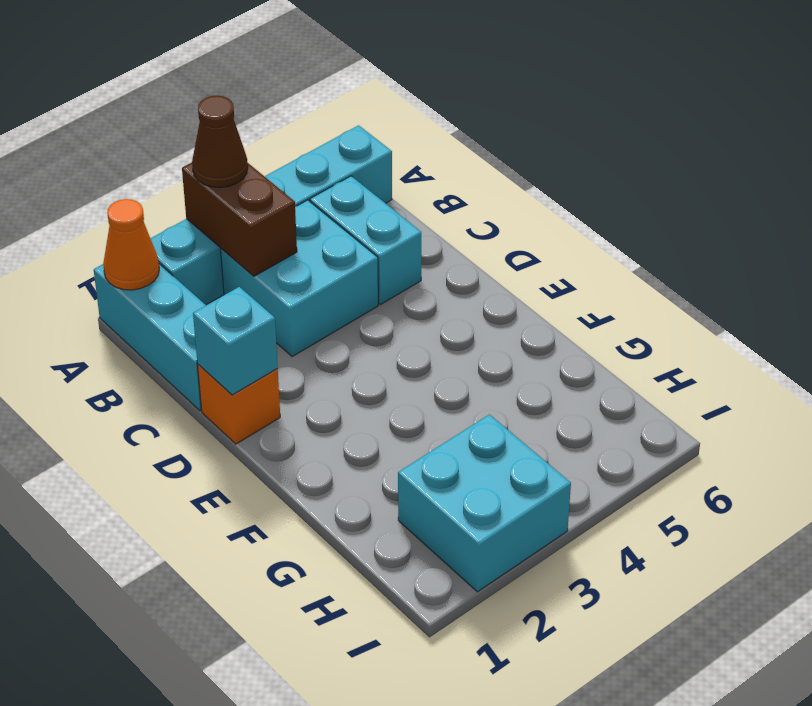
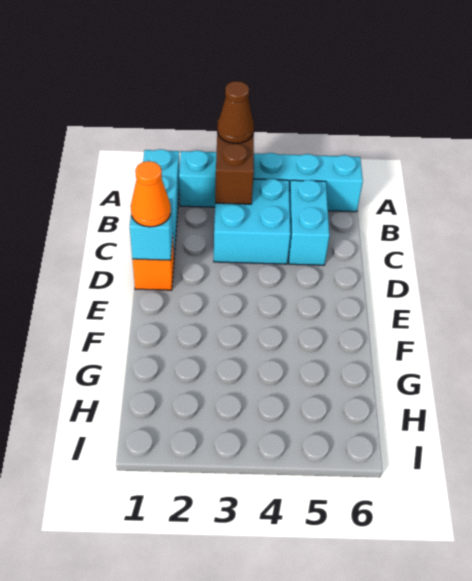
orange 1x1 cone [103,199,159,290] -> orange 1x1 cone moved to [131,161,171,227]
cyan 2x2 brick [398,414,571,592] -> none

